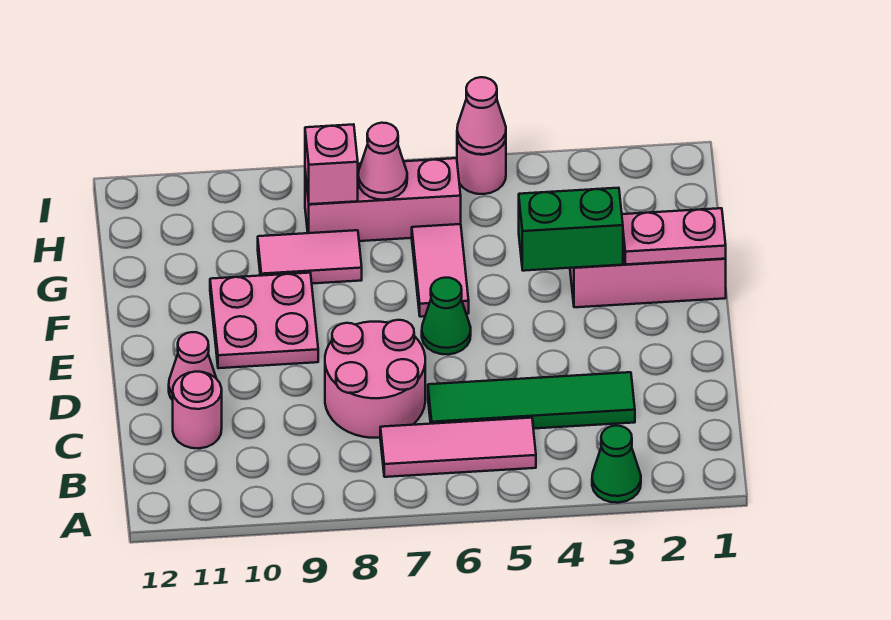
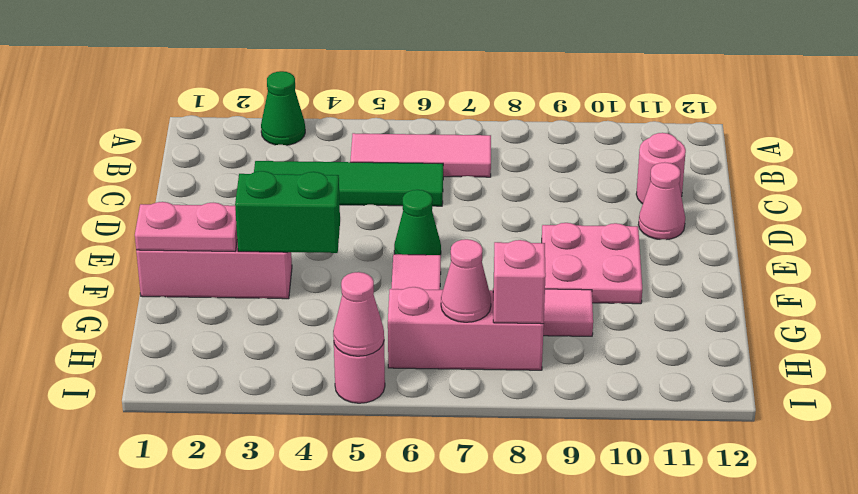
pink 2x2 round brick [325,320,425,438] -> none

